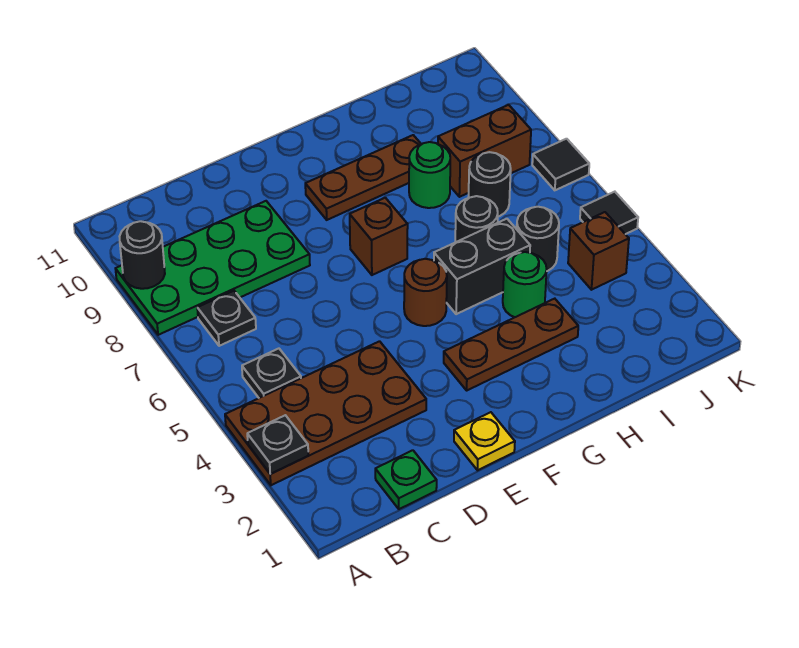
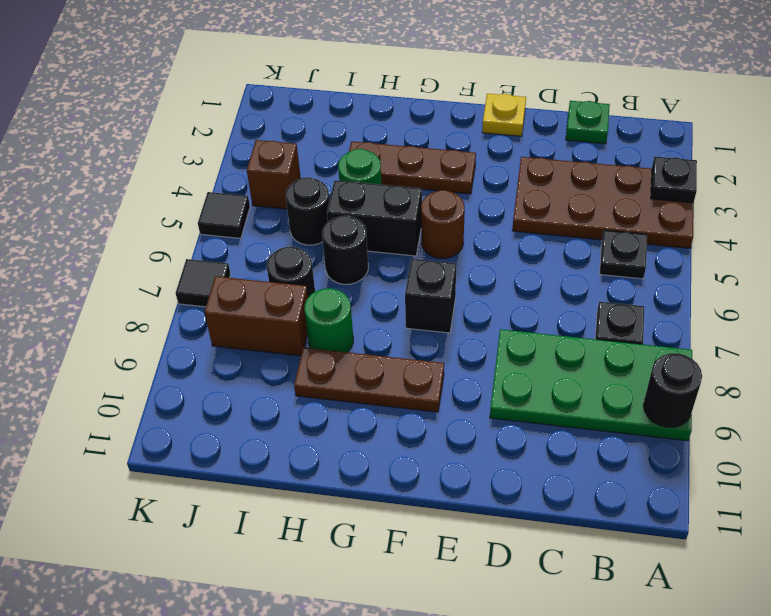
brown 1x1 brick [350,198,408,275] -> black 1x1 brick [405,259,456,333]

